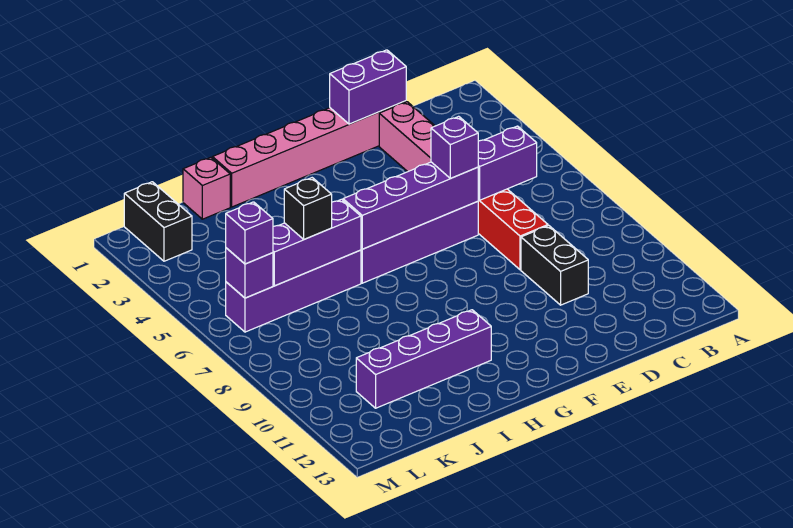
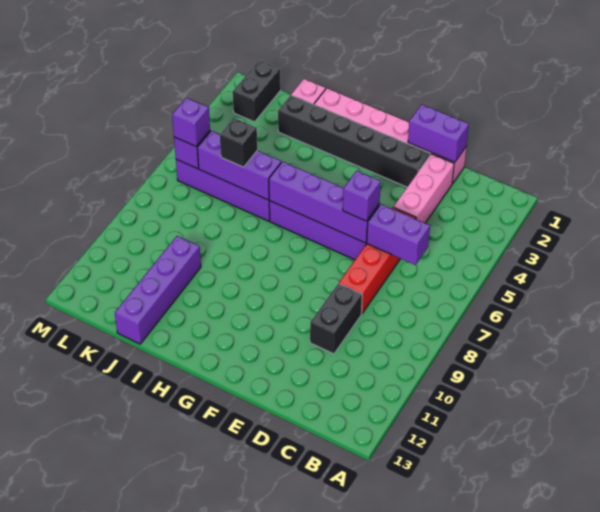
none -> black 1x6 brick [278,95,430,187]
purple 1x4 brick [356,310,491,408] -> purple 1x4 brick turned to [115,236,201,344]

